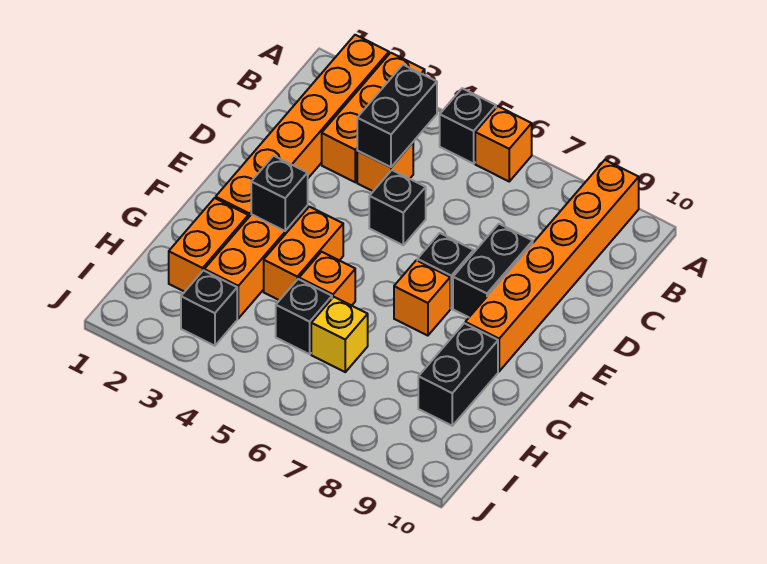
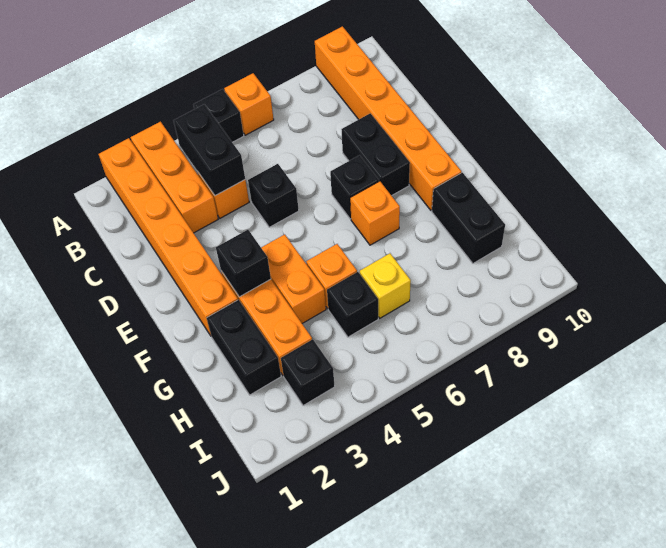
orange 1x2 brick [169,198,248,292] -> black 1x2 brick [207,300,281,395]

